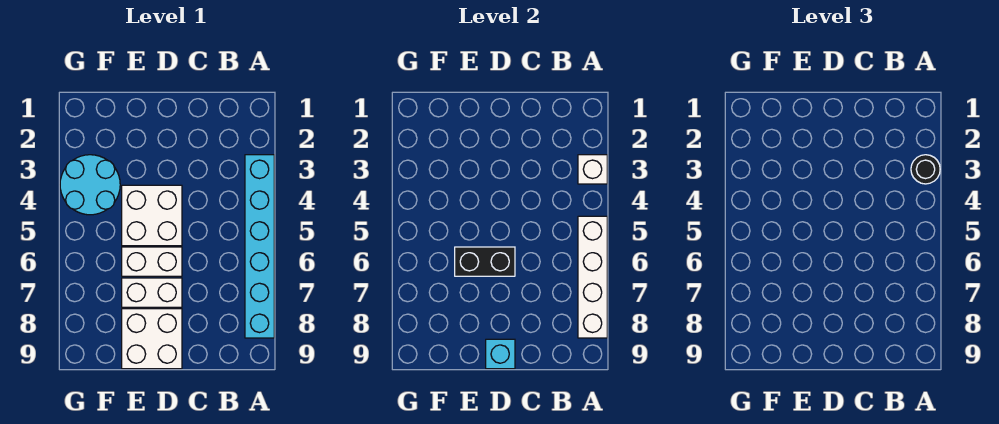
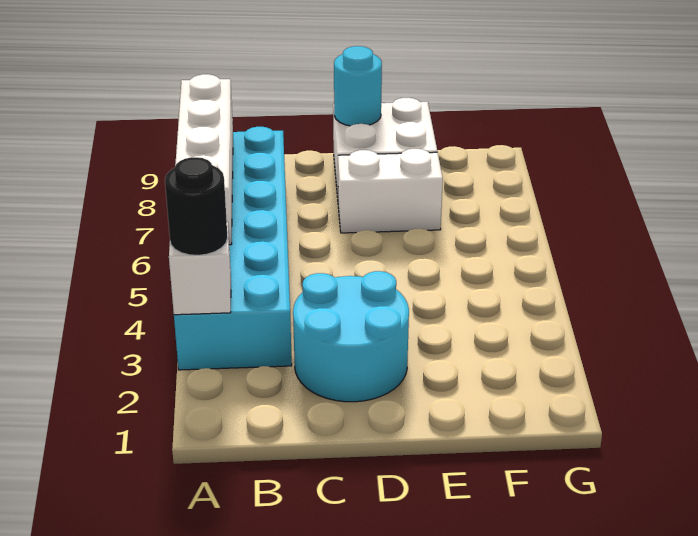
cyan 1x6 brick [245,155,274,338] -> cyan 2x6 brick [174,127,292,370]
white 2x2 brick [122,185,182,246] -> none
white 1x2 brick [122,247,182,276] -> none
black 1x2 brick [455,247,515,276] -> none
cyan 1x1 brick [486,339,515,369] -> cyan 1x1 round brick [334,46,382,126]
cyan 2x2 round brick [60,155,120,215] -> cyan 2x2 round brick moved to [293,271,409,402]

